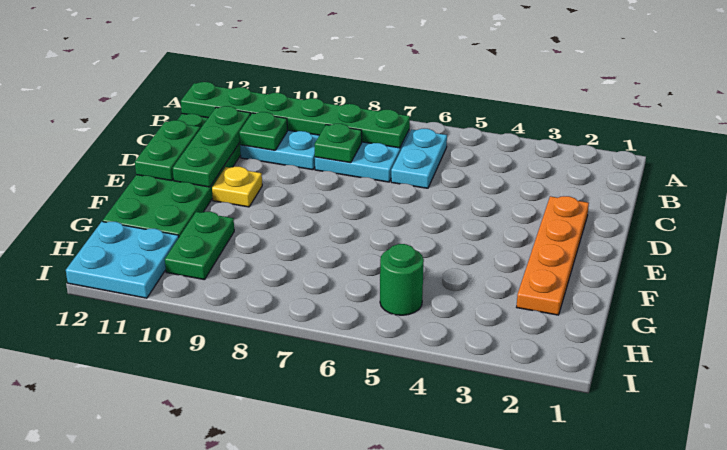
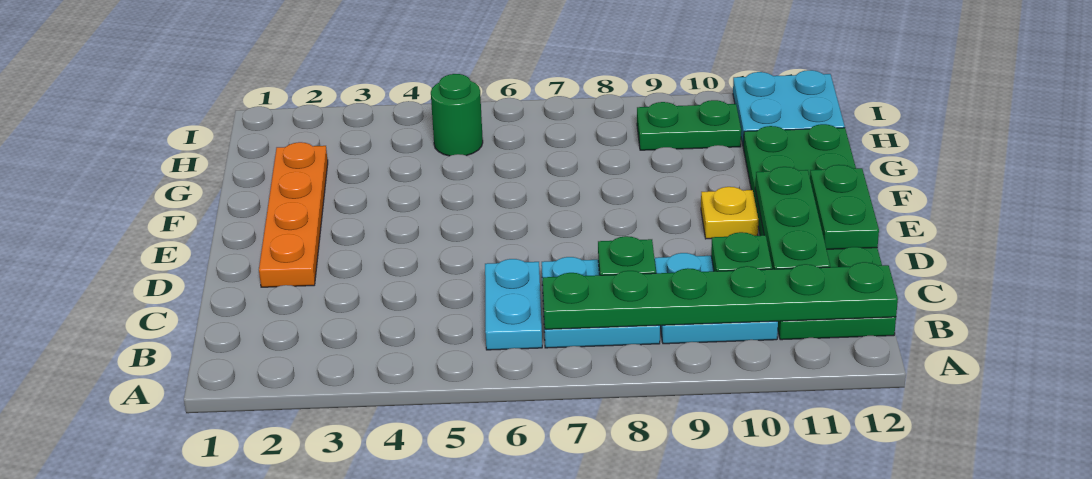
green 1x2 plate [165,212,234,280] -> green 1x2 plate turned to [637,100,741,150]

